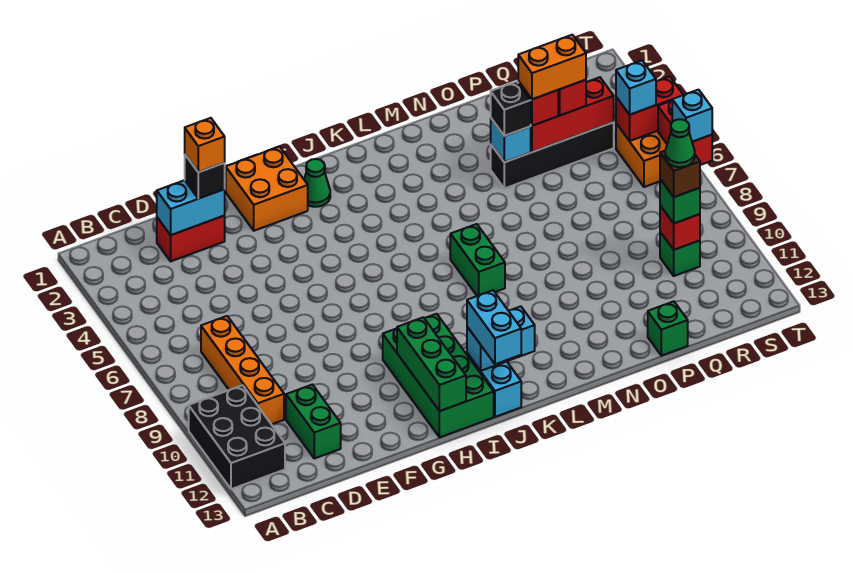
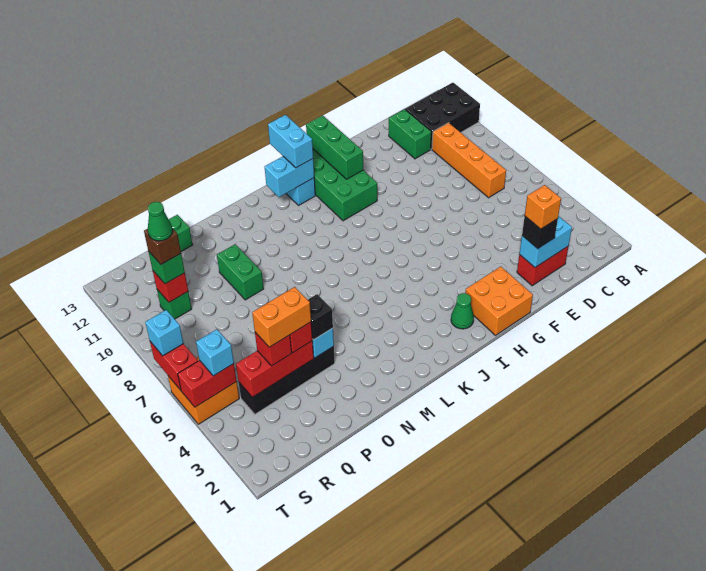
black 2x3 brick [189,385,285,489] -> black 2x3 brick turned to [405,83,480,149]
green 1x2 brick [450,224,505,296] -> green 1x2 brick moved to [217,244,264,300]

